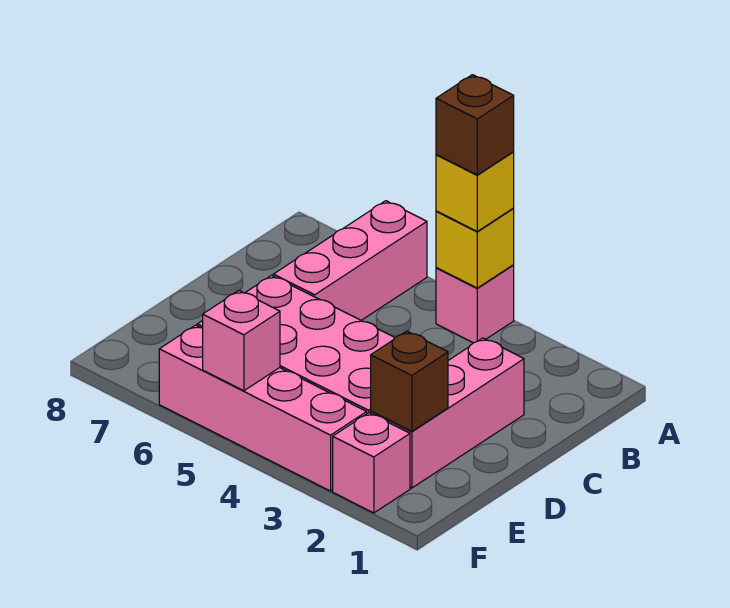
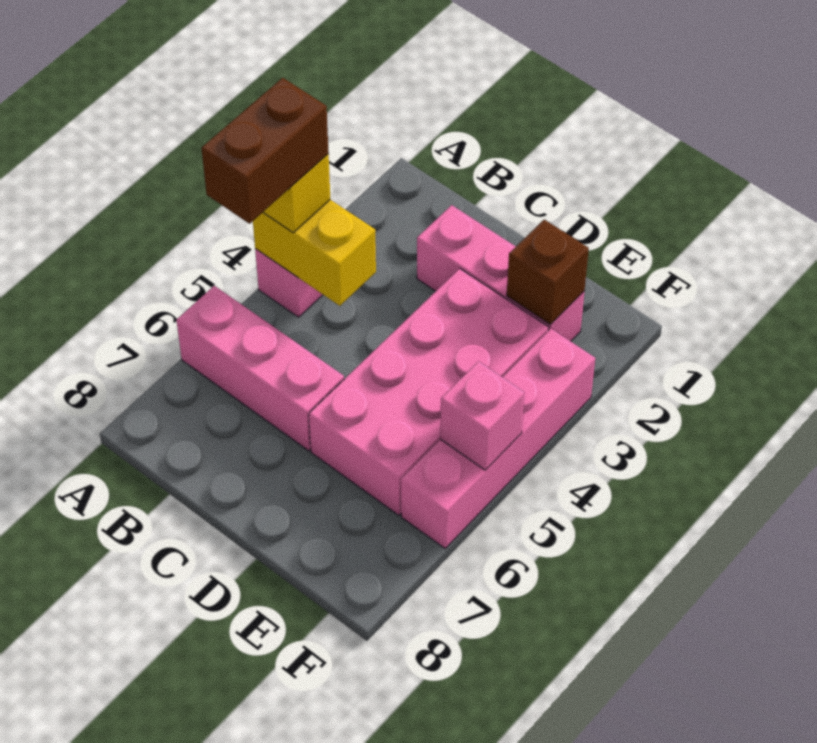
yellow 1x1 brick [436,209,514,288] -> yellow 1x2 brick [253,200,376,306]
brown 1x1 brick [436,75,514,175] -> brown 1x2 brick [201,78,329,224]
pink 1x1 brick [333,413,410,513] -> none

